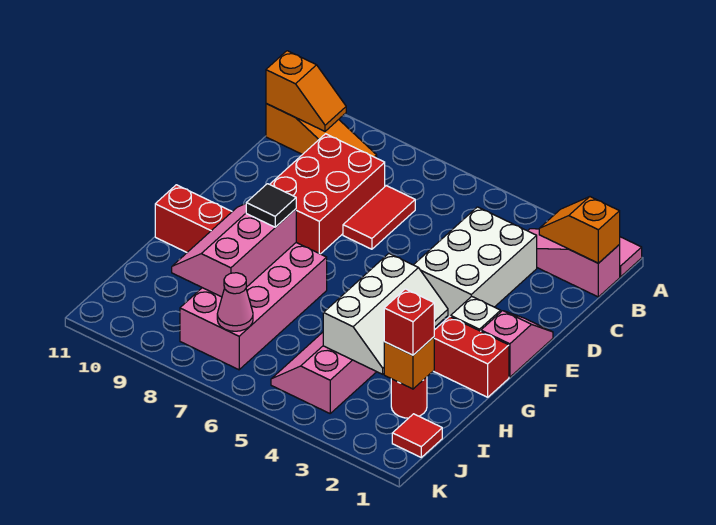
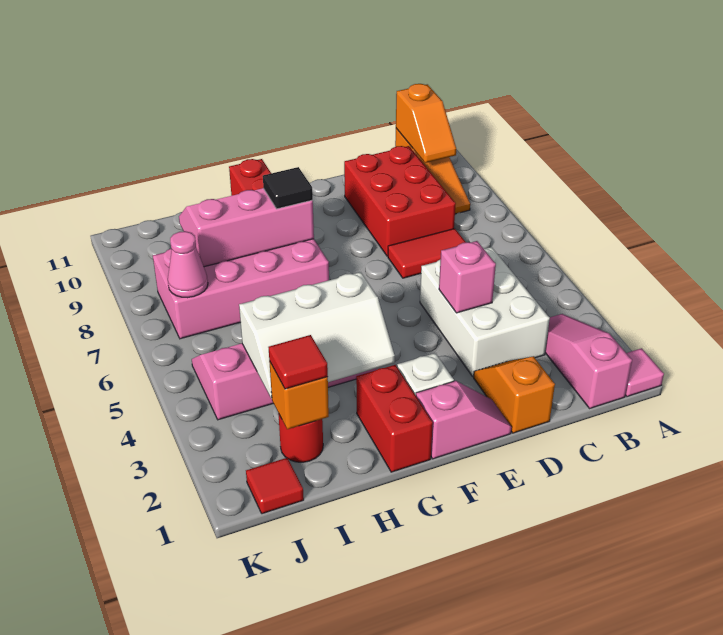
orange 1x2 slope [539,197,620,263] -> orange 1x2 slope moved to [474,356,555,433]
white 2x3 brick [414,207,537,317] -> white 2x3 brick turned to [420,247,550,377]
red 2x3 brick [270,134,385,254] -> red 2x3 brick turned to [344,146,456,256]
none -> pink 1x1 brick [439,241,496,313]
red 1x1 brick [384,289,434,355] -> red 1x1 tile [268,335,328,389]

